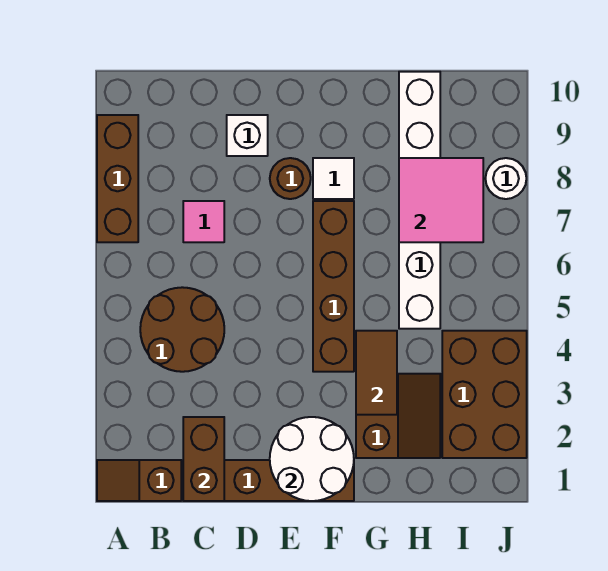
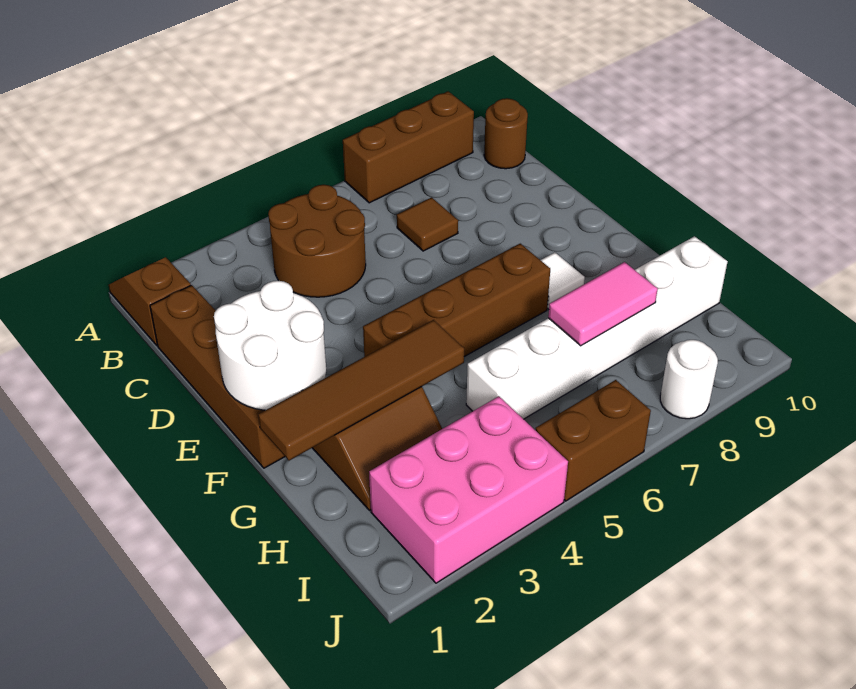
brown 1x2 brick [183,417,224,501] -> brown 1x2 brick moved to [536,380,651,501]
pink 1x1 tile [183,201,224,242] -> brown 1x1 tile [397,197,458,251]
white 1x1 brick [227,115,268,156] -> none
brown 1x1 round brick [270,158,311,199] -> brown 1x1 round brick moved to [484,98,528,169]
brown 1x2 tile [356,331,397,415] -> brown 1x4 tile [258,320,464,460]
pink 2x2 tile [399,158,483,242] -> pink 1x2 tile [548,262,658,346]
brown 2x3 brick [442,331,527,458] -> pink 2x3 brick [369,396,568,583]

